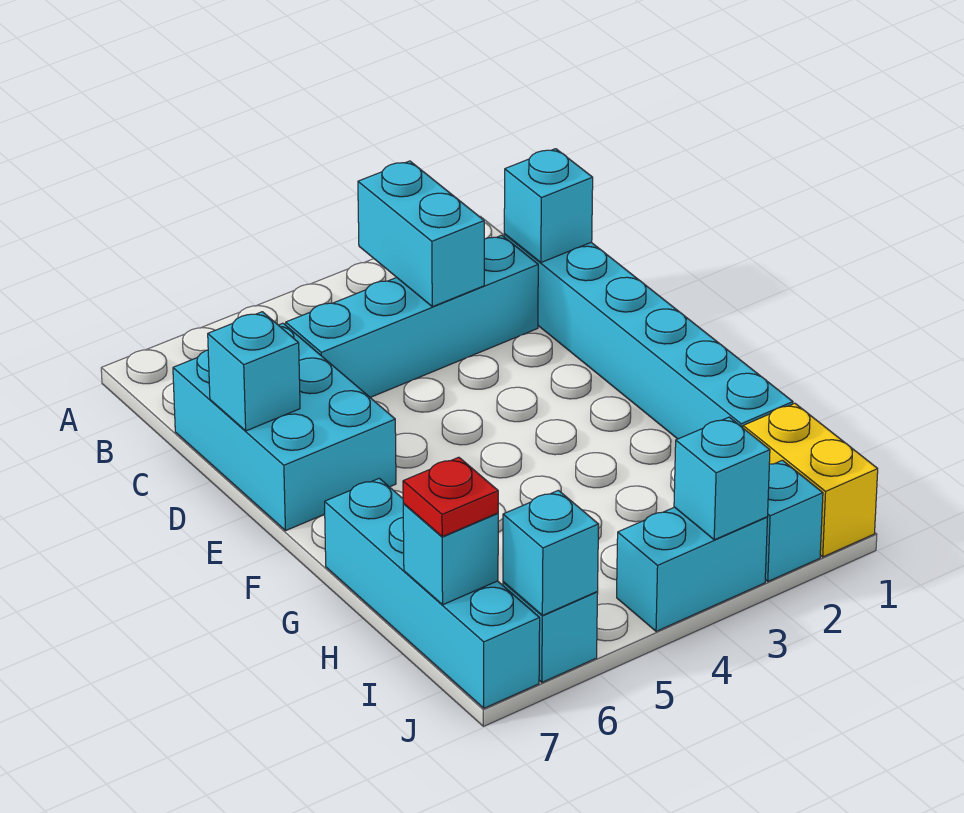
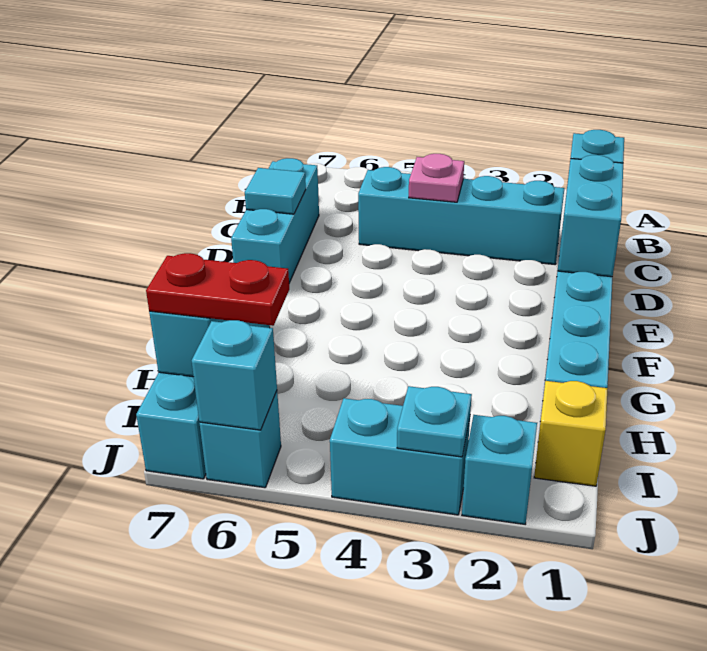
cyan 1x2 brick [358,161,484,307] -> cyan 1x2 brick moved to [558,155,623,277]
none -> pink 1x1 plate [409,154,464,202]
cyan 2x3 brick [173,323,396,531] -> cyan 1x3 brick [231,158,319,283]
cyan 1x1 brick [208,312,300,431] -> cyan 1x1 tile [245,168,306,214]
yellow 1x2 brick [743,403,878,557] -> yellow 1x1 brick [534,381,608,486]
red 1x1 plate [403,457,498,537] -> red 1x2 plate [146,253,289,326]
cyan 1x1 brick [674,417,770,540] -> cyan 1x1 plate [397,386,472,457]

